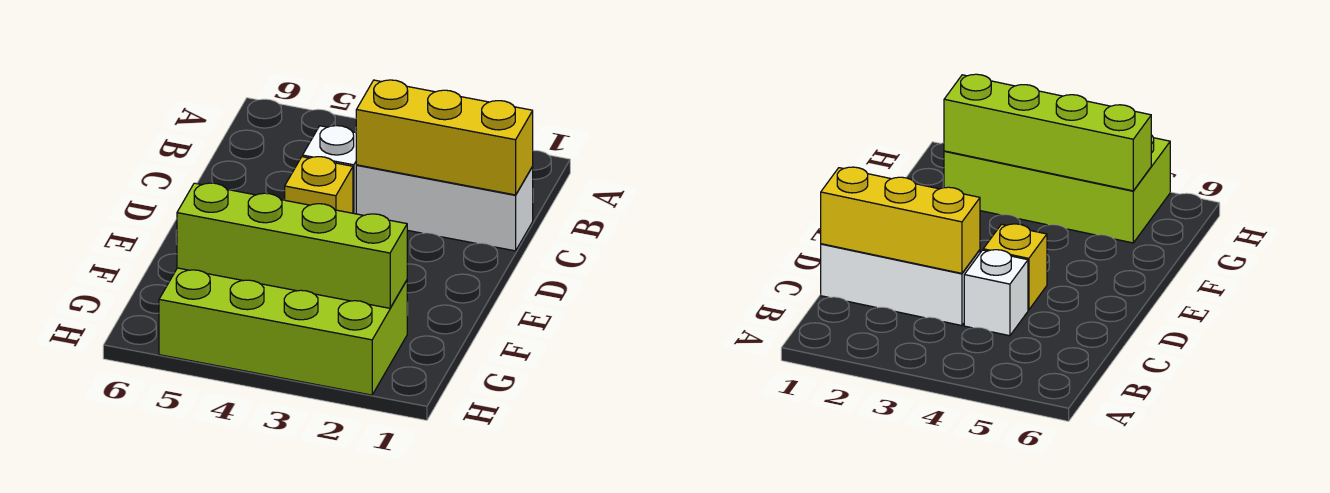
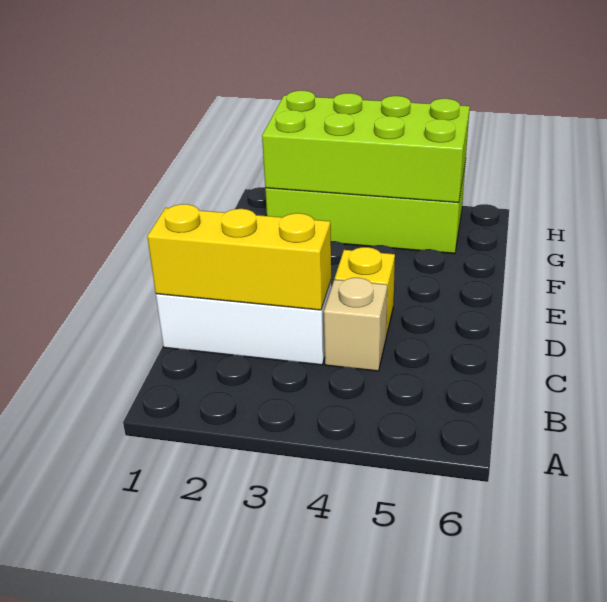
white 1x1 brick [303,126,356,214] -> tan 1x1 brick [324,278,387,371]
lime 1x4 brick [177,183,407,308] -> lime 2x4 brick [262,91,470,203]

